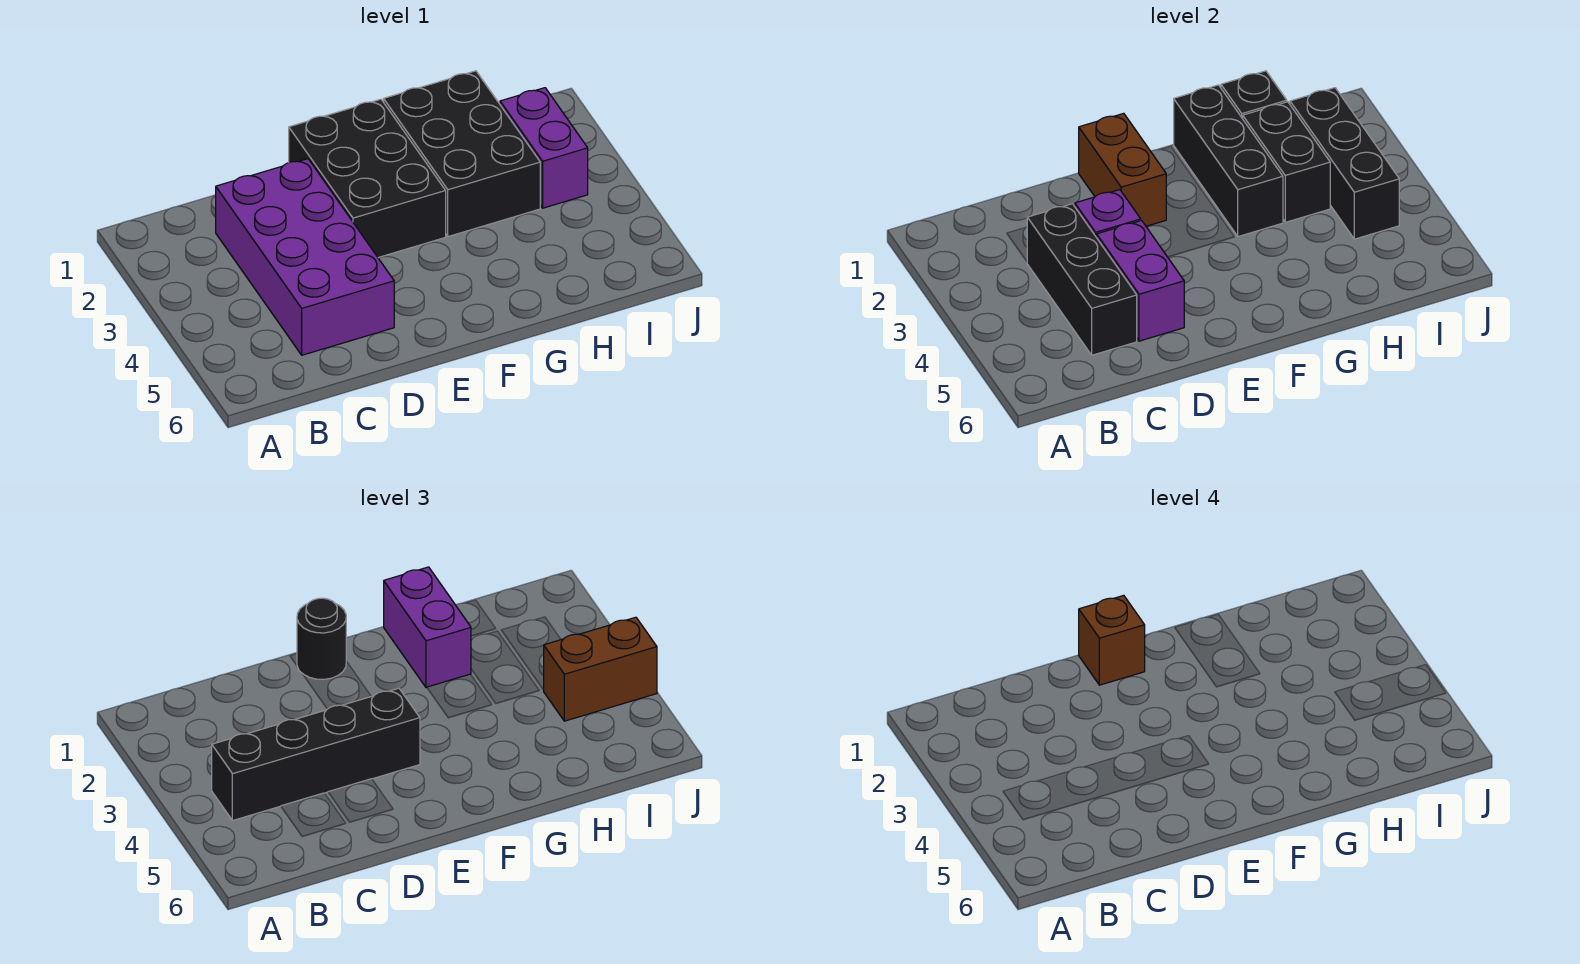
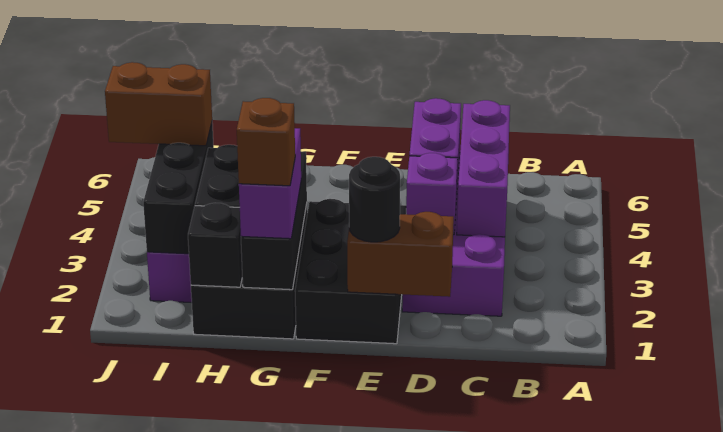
black 1x4 brick [212,688,420,821] -> none
black 1x3 brick [1027,204,1137,355] -> purple 1x3 brick [457,100,510,237]
brown 1x2 brick [1079,113,1166,226] -> brown 1x2 brick turned to [347,212,454,297]
brown 1x1 brick [1079,595,1145,685] -> brown 1x1 brick moved to [237,98,295,186]

